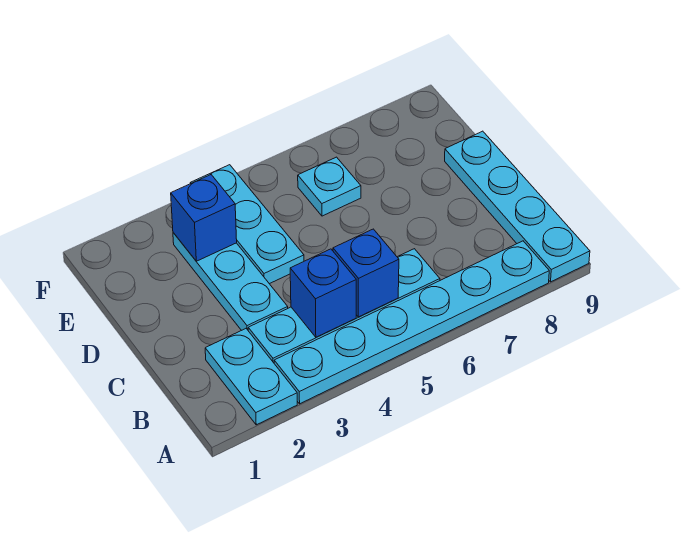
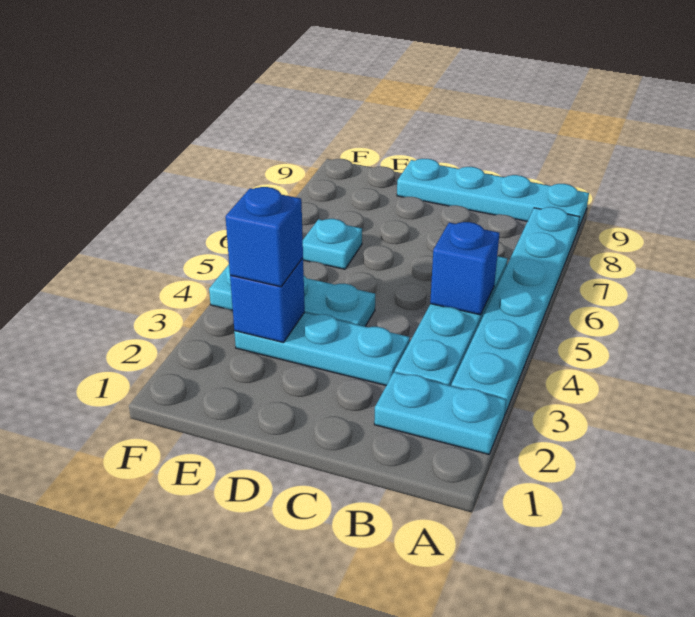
blue 1x1 brick [290,249,356,337] -> blue 1x1 brick moved to [225,187,303,287]

